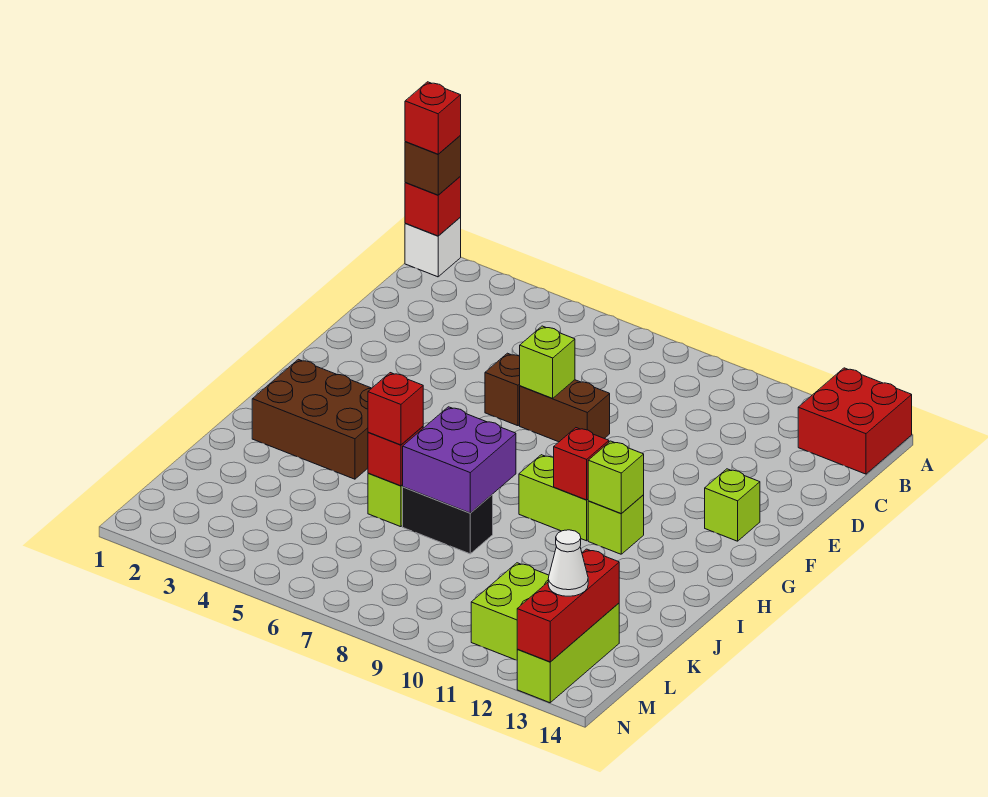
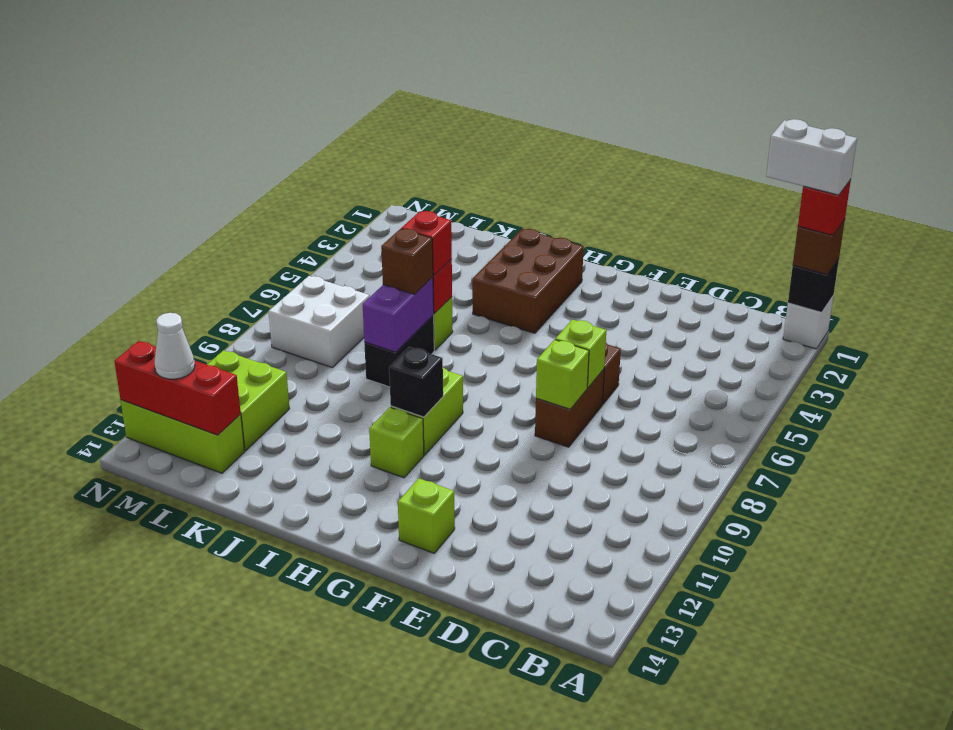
red 1x1 brick [405,177,461,236] -> black 1x1 brick [788,259,839,312]
none -> white 1x2 brick [766,119,857,195]
red 2x2 brick [798,368,912,474] -> none
red 1x1 brick [554,428,609,500] -> black 1x1 brick [389,347,443,417]
lime 1x1 brick [588,441,644,514] -> lime 1x1 brick moved to [536,340,589,409]
purple 2x2 brick [403,407,516,513] -> purple 1x2 brick [363,277,434,352]
none -> brown 1x1 brick [381,229,433,294]
none -> white 2x2 brick [269,276,370,368]

